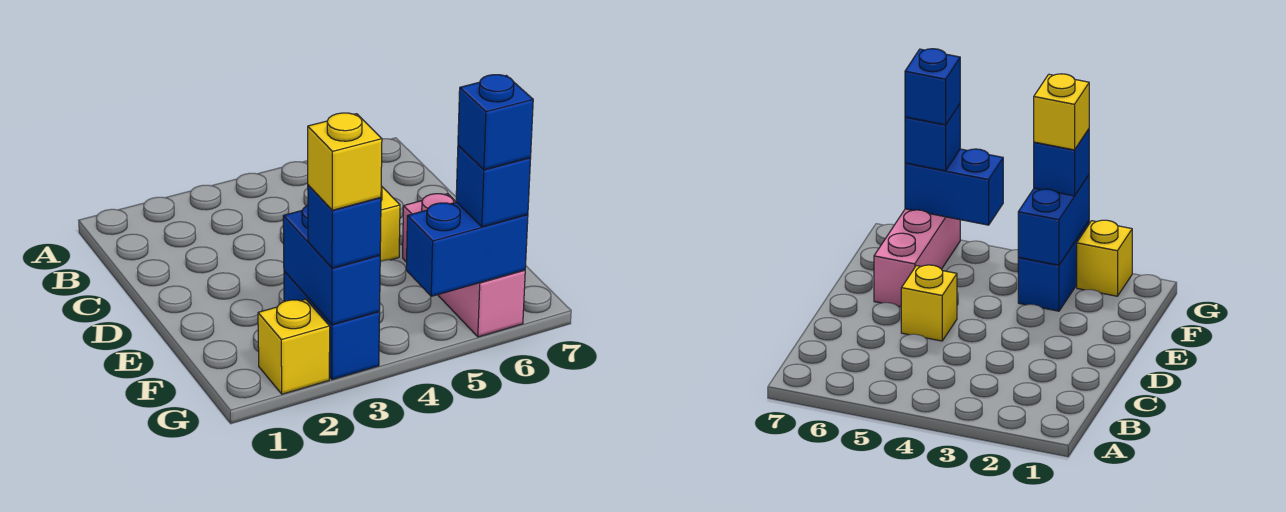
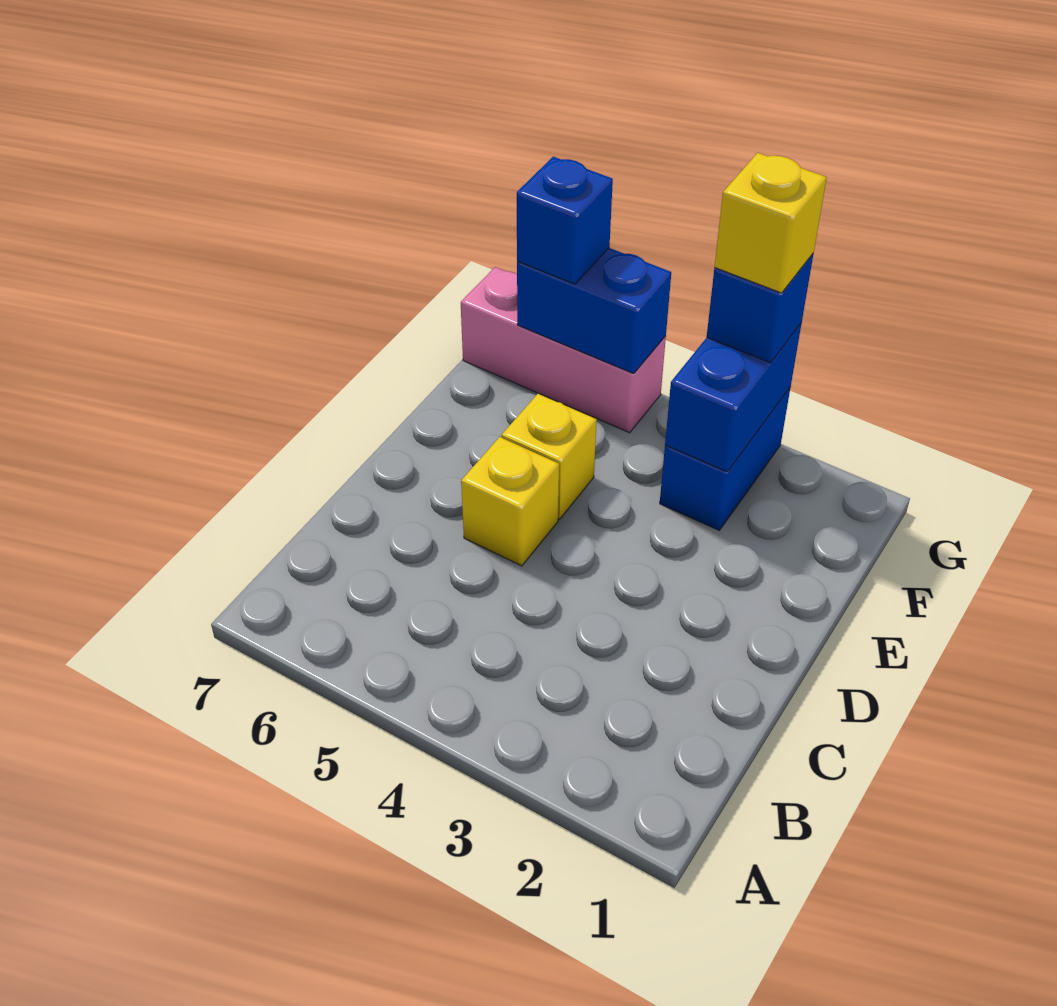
pink 1x3 brick [403,194,525,337] -> pink 1x3 brick turned to [461,267,666,433]
yellow 1x1 brick [258,299,330,394] -> yellow 1x1 brick moved to [502,393,597,519]
blue 1x1 brick [458,75,533,170] -> none

